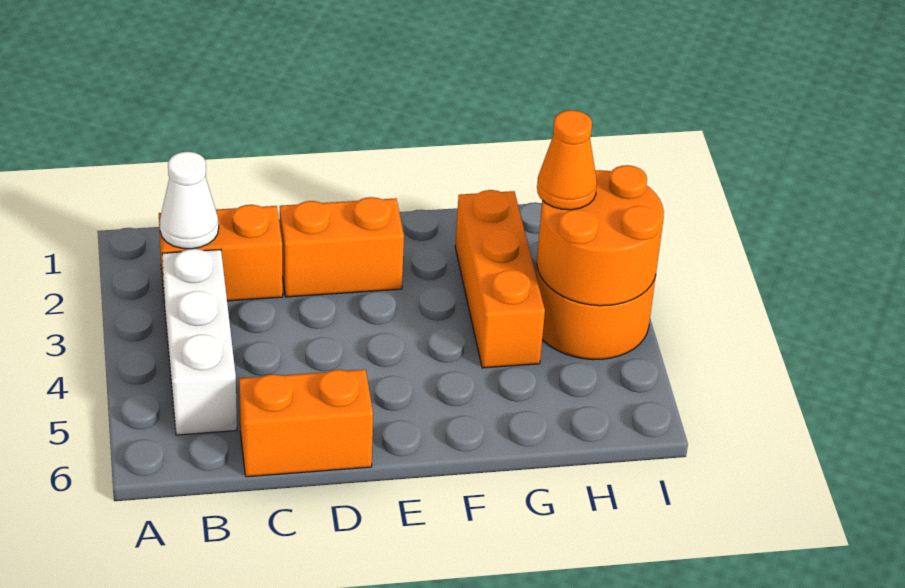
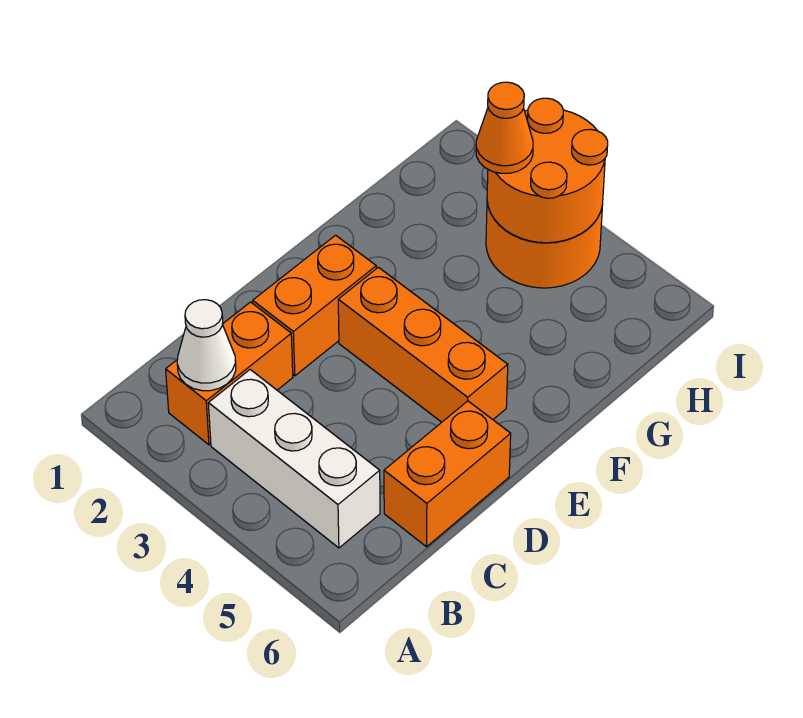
orange 1x3 brick [455,190,545,368] -> orange 1x3 brick moved to [338,267,508,422]

